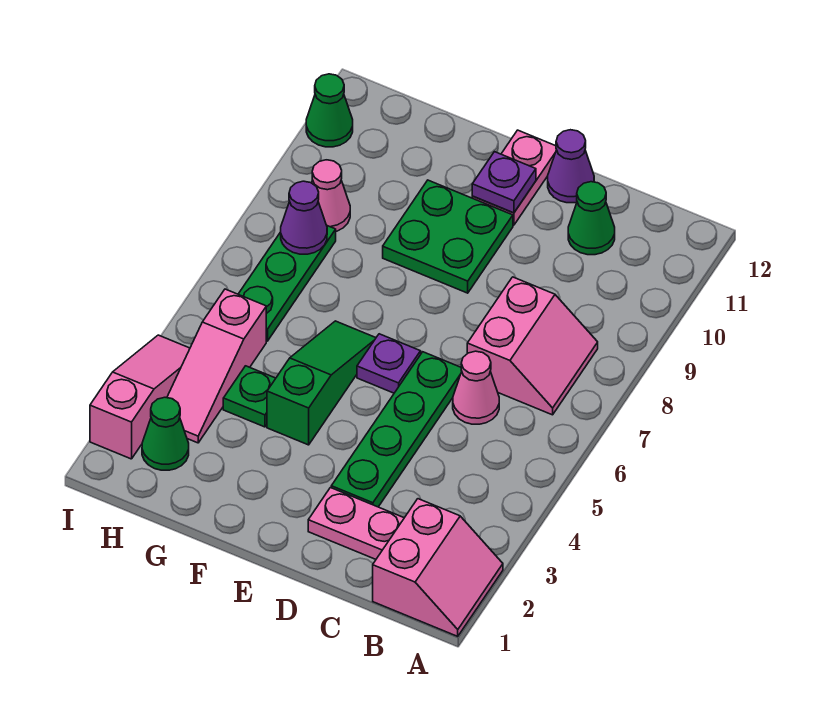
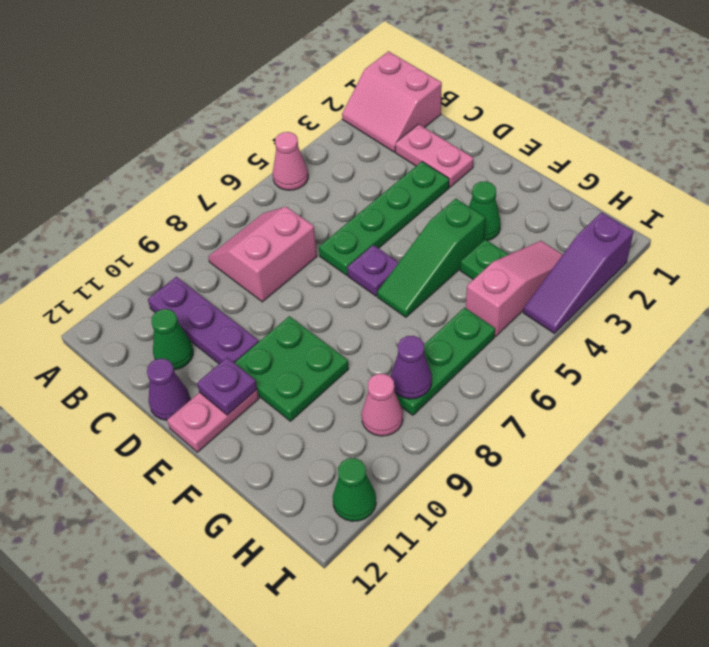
pink 2x2 slope [373,499,503,636] -> pink 2x2 slope turned to [342,51,442,152]
none -> purple 1x3 plate [148,277,259,364]
pink 1x1 cone [453,351,499,424] -> pink 1x1 cone moved to [273,132,308,190]
green 1x1 cone [142,397,189,470] -> green 1x1 cone moved to [469,181,501,241]
pink 1x3 slope [90,335,190,459] -> purple 1x3 slope [523,212,634,333]

